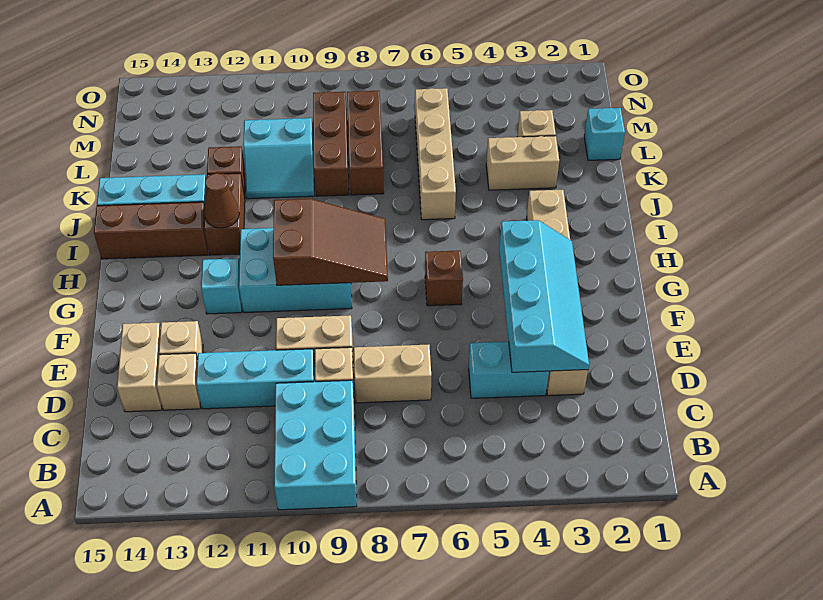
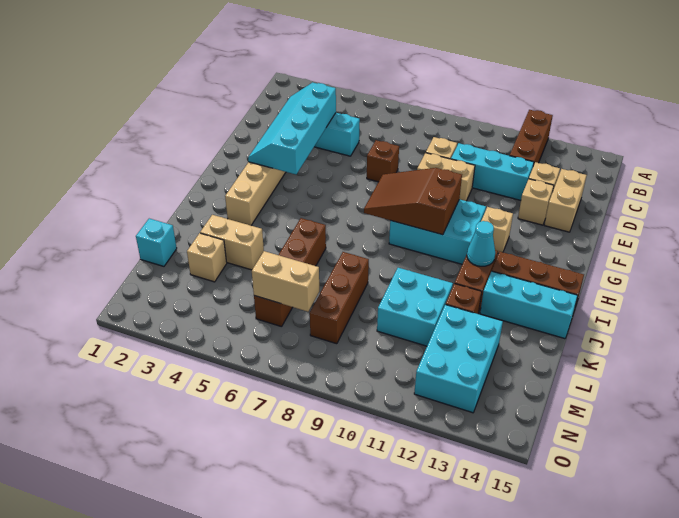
cyan 2x3 brick [274,380,357,510] -> cyan 2x3 brick moved to [414,305,503,413]
tan 1x2 brick [354,345,431,403] -> tan 1x2 brick moved to [252,251,319,312]
brown 1x1 brick [425,251,463,306] -> brown 1x1 brick moved to [367,140,399,182]
cyan 1x1 brick [201,258,242,314] -> tan 1x1 brick [481,207,513,253]
brown 1x1 cone [204,173,239,228] -> cyan 1x1 cone [467,221,495,266]
tan 1x4 brick [415,88,456,220] -> brown 1x4 brick [254,218,326,327]
brown 1x3 brick [313,92,349,196] -> brown 1x3 brick moved to [510,110,553,166]
cyan 2x2 slope [243,118,314,199] -> cyan 2x2 brick [377,268,453,346]

